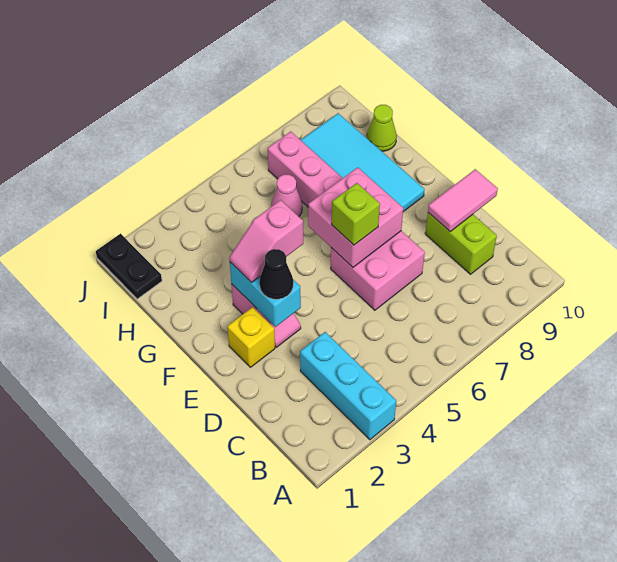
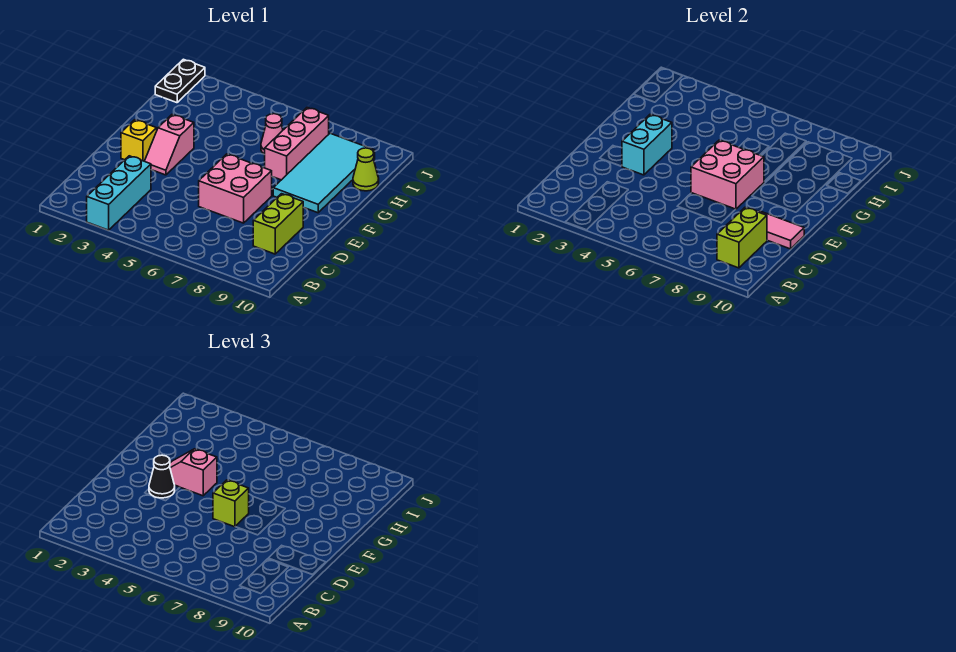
none -> lime 1x2 brick [717,207,767,268]

